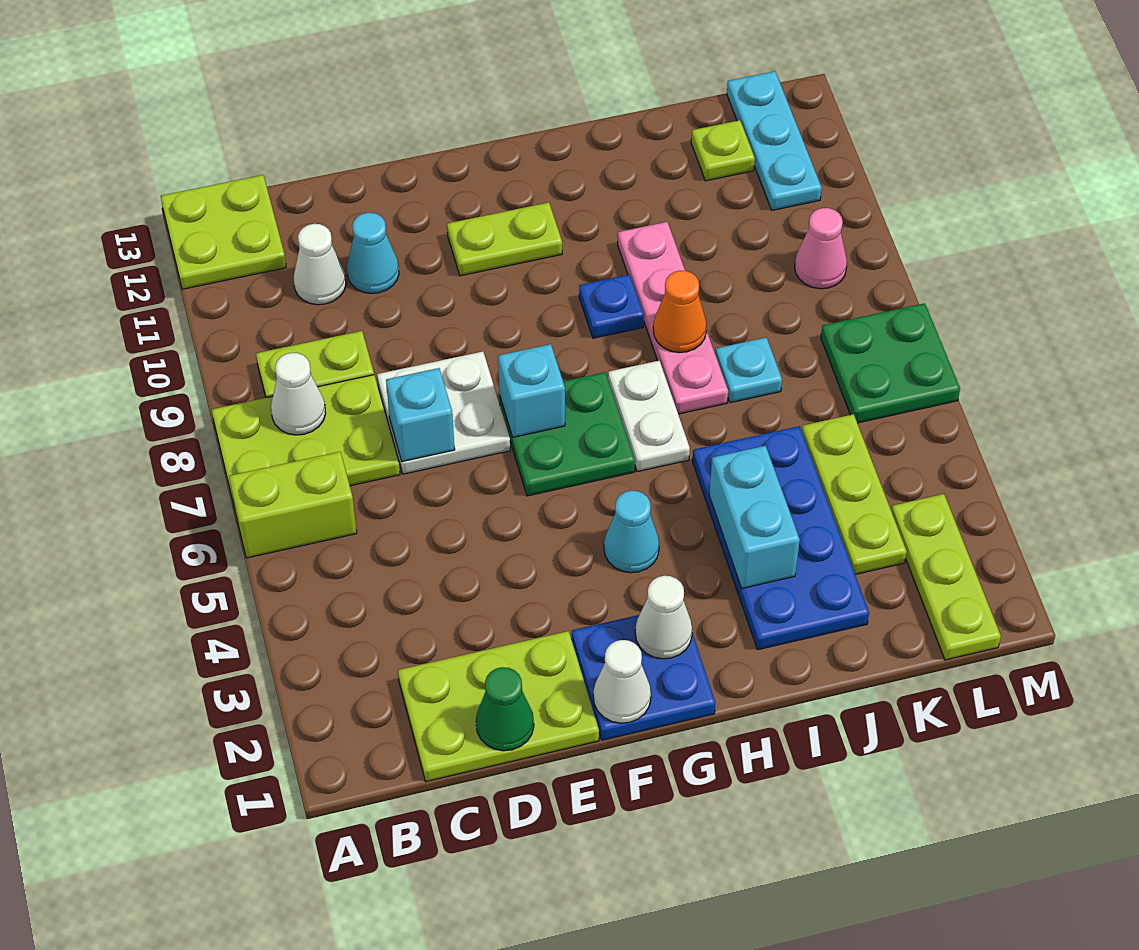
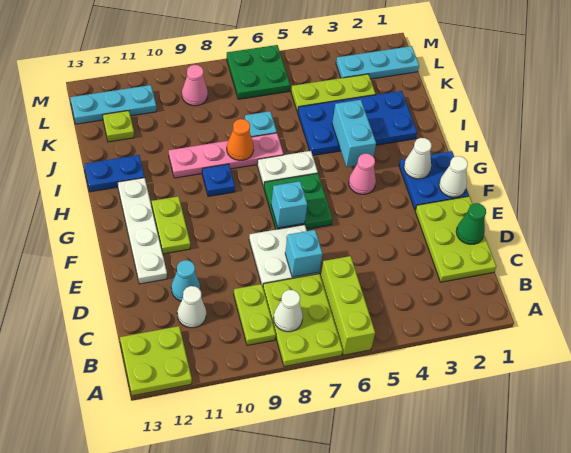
lime 1x2 brick [229,452,357,558] -> lime 1x3 brick [321,256,375,355]
none -> white 1x4 plate [118,178,167,284]
cyan 1x1 cone [604,491,659,573] -> pink 1x1 cone [349,154,376,194]
cyan 1x2 brick [709,446,800,588] -> cyan 1x2 brick turned to [332,100,376,167]
none -> blue 1x2 plate [84,155,145,192]
lime 1x3 plate [891,494,1001,660] -> cyan 1x3 plate [336,46,419,79]

